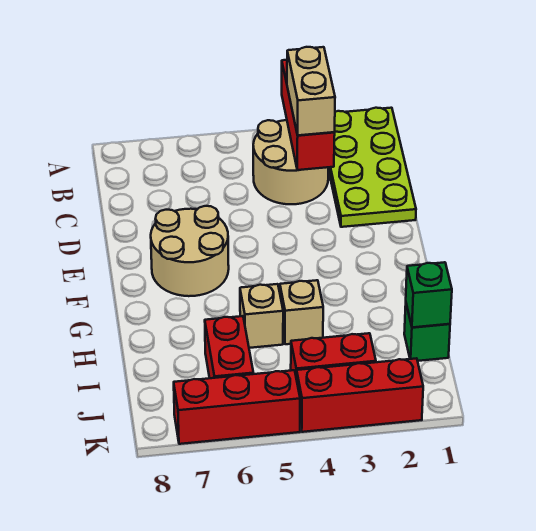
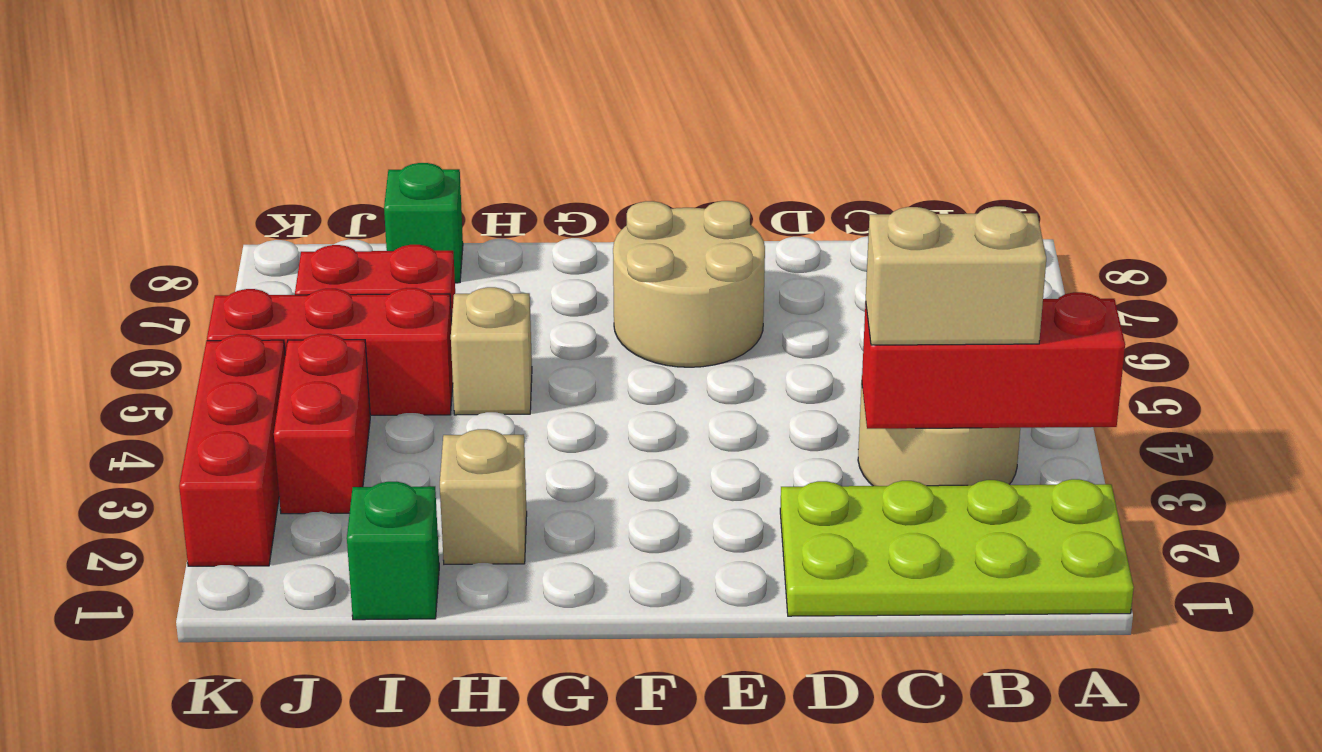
tan 1x1 brick [280,280,323,344] -> tan 1x1 brick moved to [440,429,527,564]
green 1x1 brick [406,262,452,327] -> green 1x1 brick moved to [384,163,463,283]
red 1x3 brick [174,370,300,444] -> red 1x3 brick turned to [207,288,453,415]

